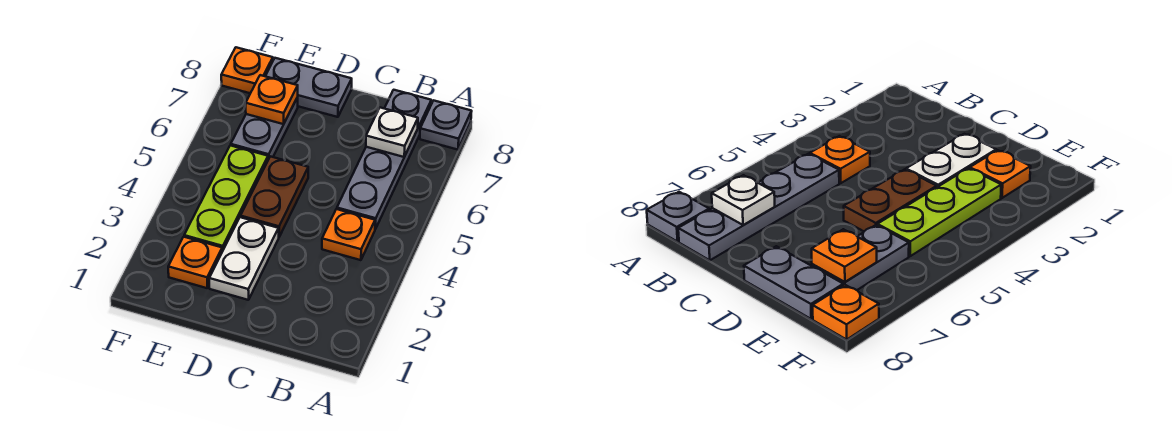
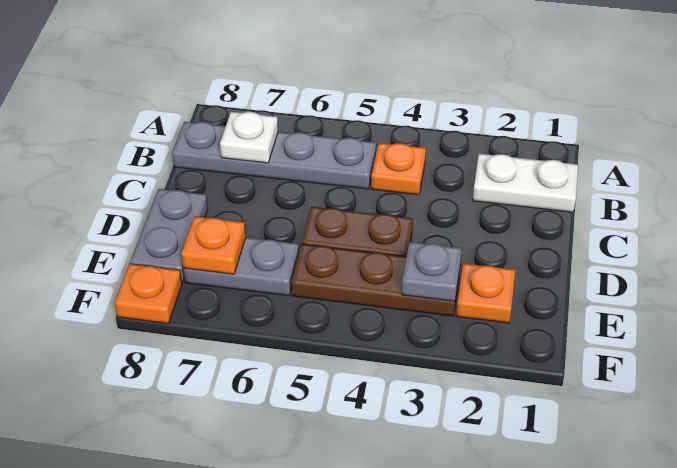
grey 1x1 plate [420,100,472,150] -> grey 1x1 plate moved to [402,242,462,301]
white 1x2 plate [209,217,279,300] -> white 1x2 plate moved to [473,154,578,212]
lime 1x3 plate [184,145,268,251] -> brown 1x3 plate [291,244,460,316]

